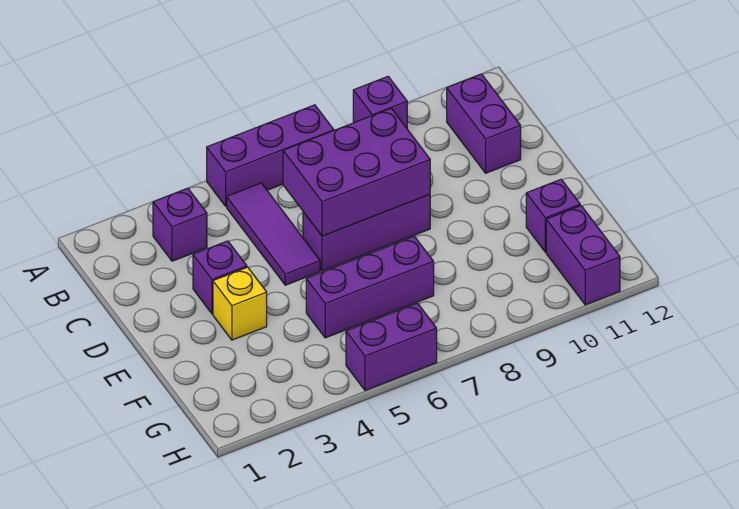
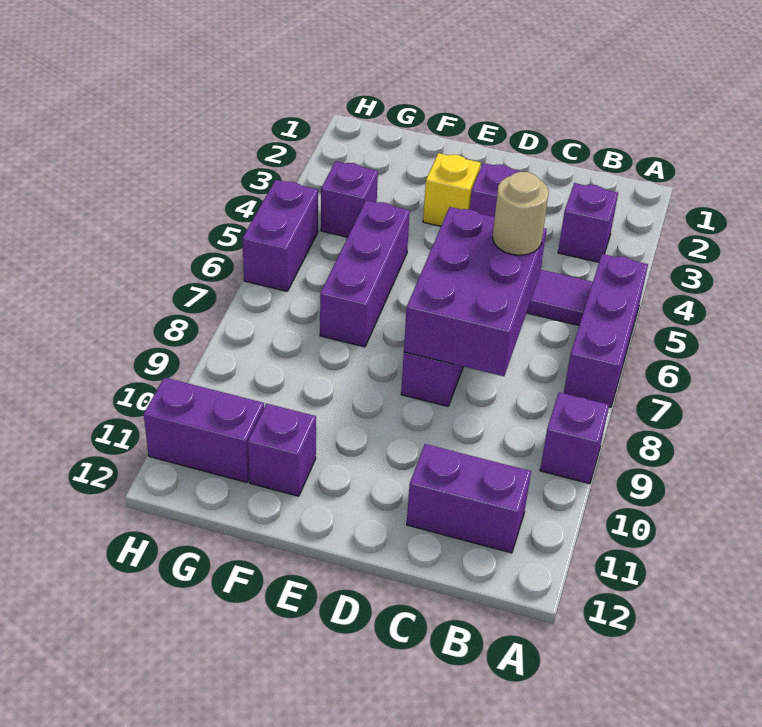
none -> tan 1x1 round brick [492,172,549,255]
none -> purple 1x1 brick [321,161,378,237]

